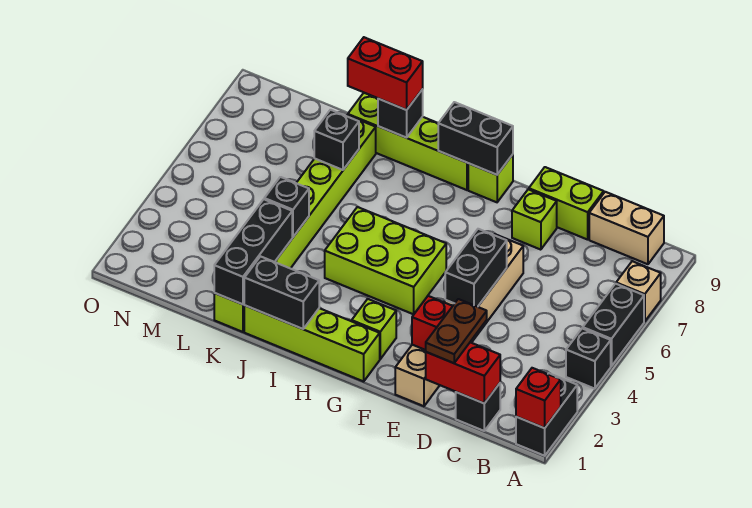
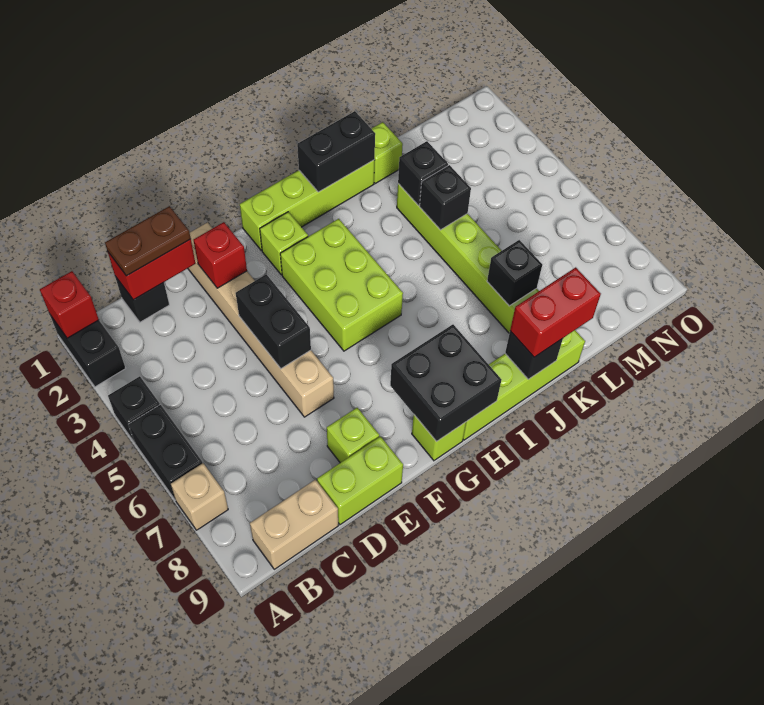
brown 1x2 plate [426,299,487,363] -> brown 1x2 plate turned to [105,206,191,276]
lime 2x3 brick [325,207,446,314] -> lime 2x3 brick turned to [280,219,403,351]
black 1x2 brick [438,102,513,175] -> black 2x2 brick [390,325,501,441]
black 1x3 brick [214,199,292,304] -> black 1x1 brick [398,141,448,206]

